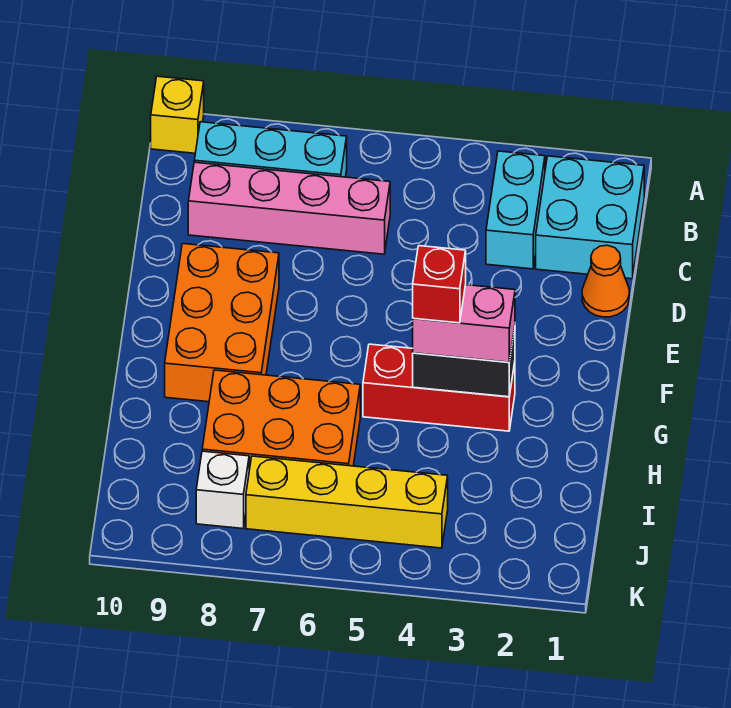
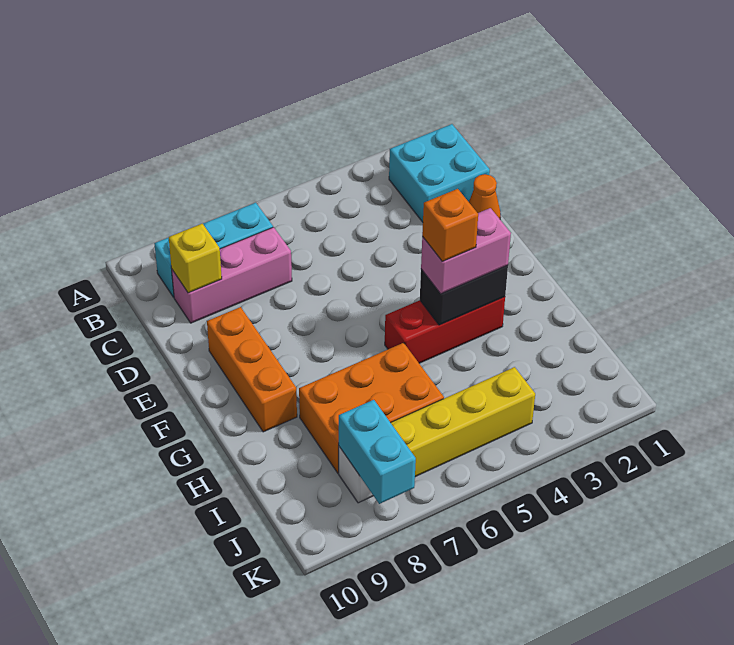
yellow 1x1 brick [151,76,204,153] -> yellow 1x1 brick moved to [169,223,222,293]
cyan 1x2 brick [486,151,545,269] -> cyan 1x2 brick moved to [339,400,416,504]
pink 1x4 brick [188,162,390,254] -> pink 1x3 brick [172,227,292,323]
orange 2x3 brick [165,244,279,402] -> orange 1x3 brick [207,307,297,432]
red 1x1 brick [413,246,466,323] -> orange 1x1 brick [422,189,478,261]

